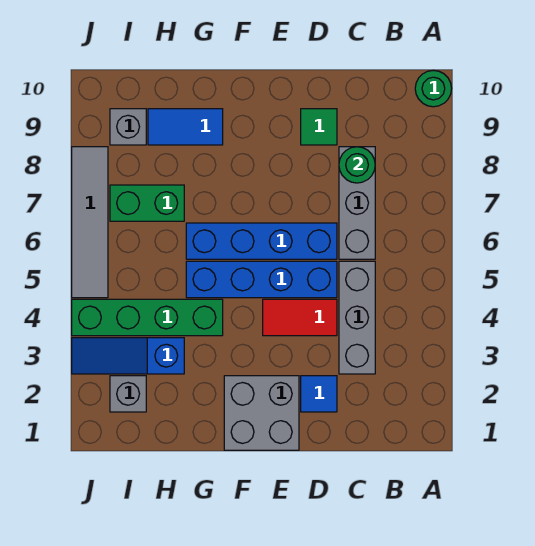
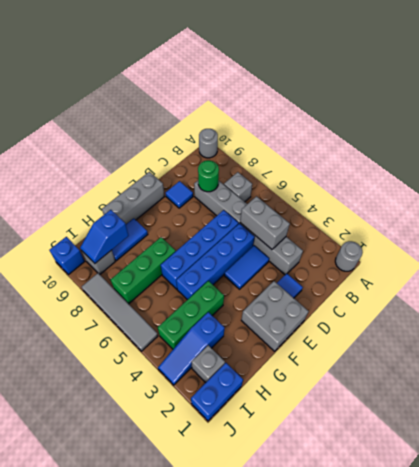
none -> grey 1x1 round brick [335,241,363,271]
green 1x1 round brick [415,70,452,107] -> grey 1x1 round brick [199,129,218,158]
none -> grey 1x1 brick [224,172,252,202]
none -> grey 1x2 brick [240,196,290,249]
red 1x2 tile [263,299,337,336] -> blue 1x2 tile [224,245,269,289]
green 1x1 tile [301,109,337,145] -> blue 1x1 tile [166,181,193,208]
none -> grey 1x3 brick [102,172,164,224]
green 1x4 brick [72,299,223,336] -> green 1x3 brick [158,281,224,349]
green 1x2 brick [110,185,184,221] -> green 1x3 brick [111,237,176,304]
none -> blue 1x2 slope [80,210,129,263]
none -> blue 1x2 brick [191,363,243,421]
none -> blue 1x1 brick [50,237,85,275]

